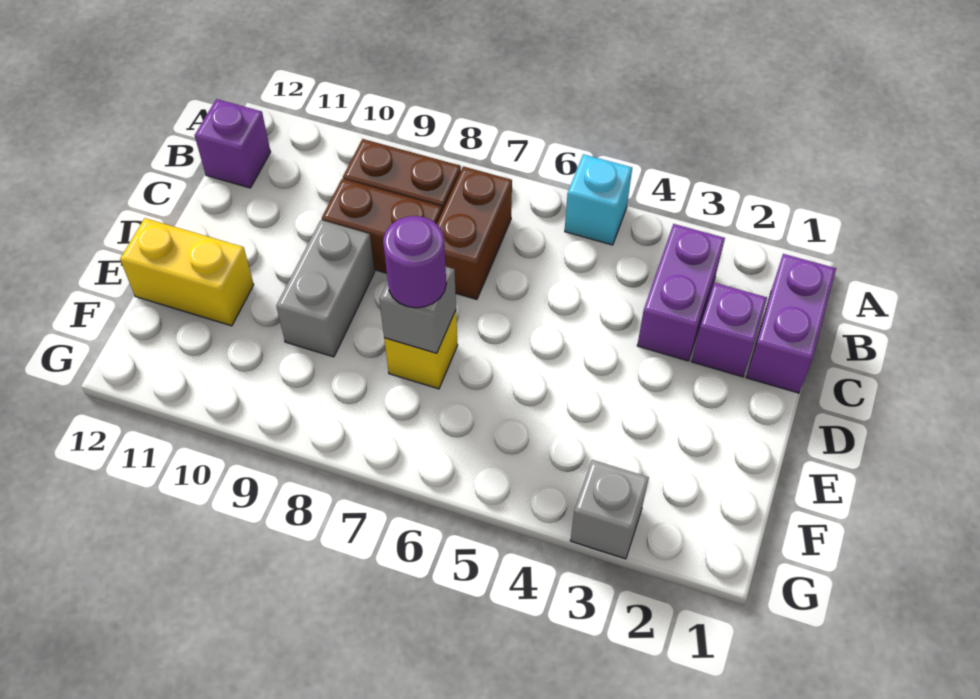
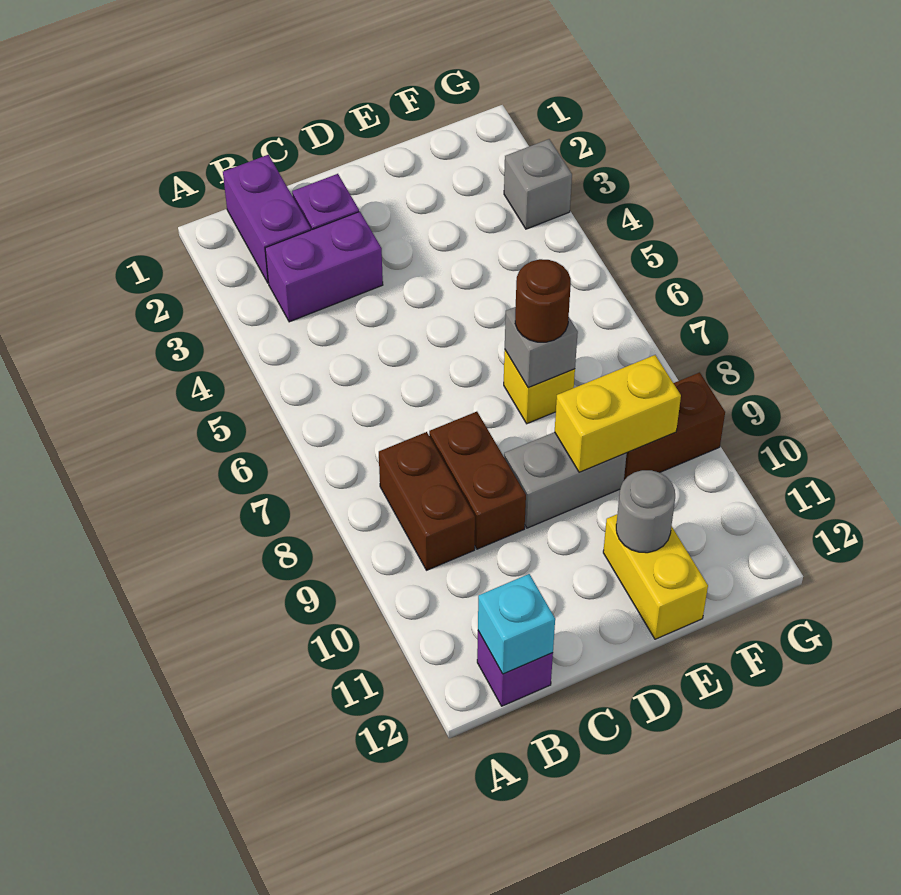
cyan 1x1 brick [565,154,632,245] -> cyan 1x1 brick moved to [478,574,555,674]
purple 1x2 brick [746,254,836,393] -> purple 1x2 brick turned to [223,155,311,283]
brown 1x2 brick [437,166,512,299] -> brown 1x2 brick moved to [624,372,725,480]
purple 1x1 round brick [383,216,446,308] -> brown 1x1 round brick [515,259,571,342]
none -> yellow 1x2 brick [555,355,681,472]
none -> grey 1x1 round brick [616,470,675,553]

